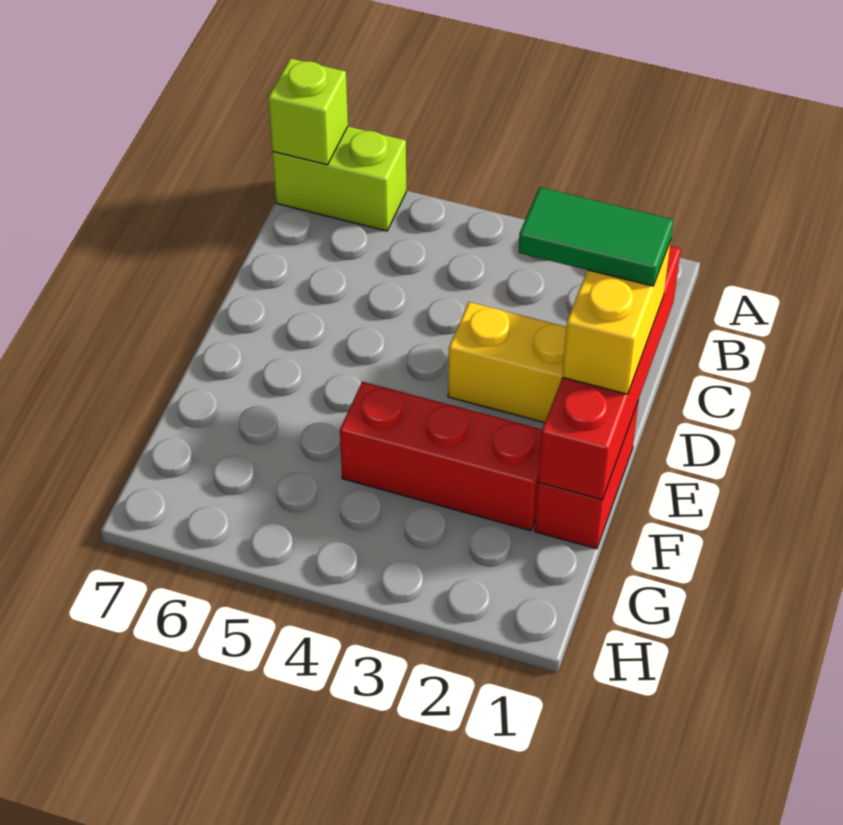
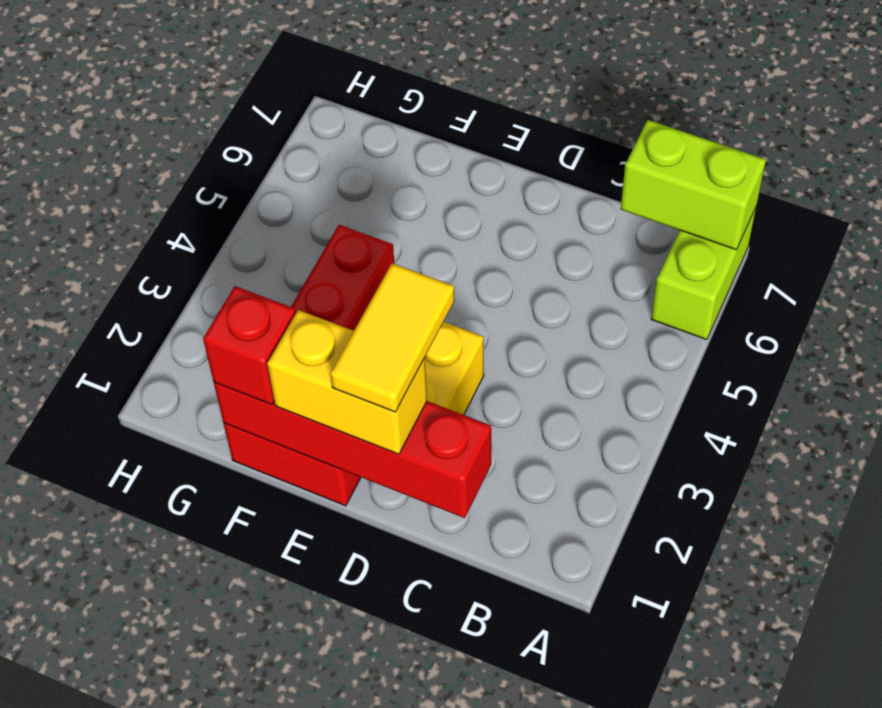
lime 1x1 brick [268,58,348,165] -> lime 1x2 brick [621,120,766,250]
green 1x2 tile [518,187,673,286] -> yellow 1x2 tile [330,263,455,412]
none -> red 1x1 brick [203,286,296,405]

